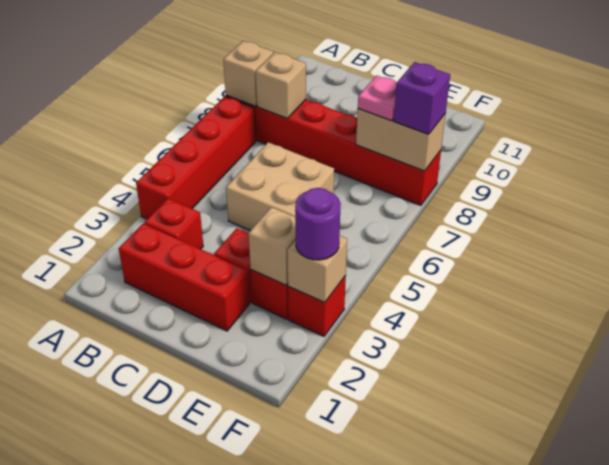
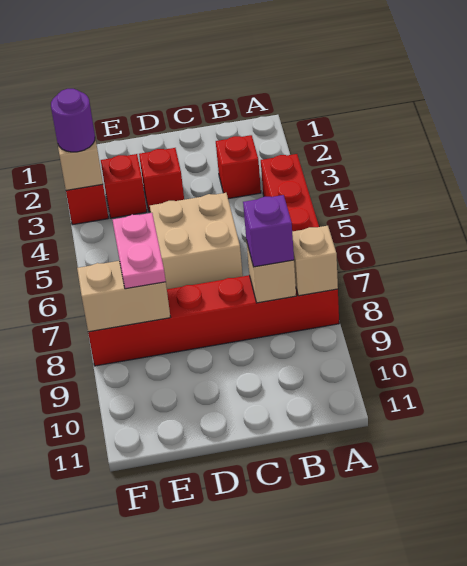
red 1x3 brick [119,223,250,331] -> none
tan 1x1 brick [249,207,296,285] -> none
pink 1x1 plate [358,76,397,121] -> pink 1x2 plate [113,213,166,289]
purple 1x1 brick [394,62,450,134] -> purple 1x1 brick moved to [243,195,294,267]

